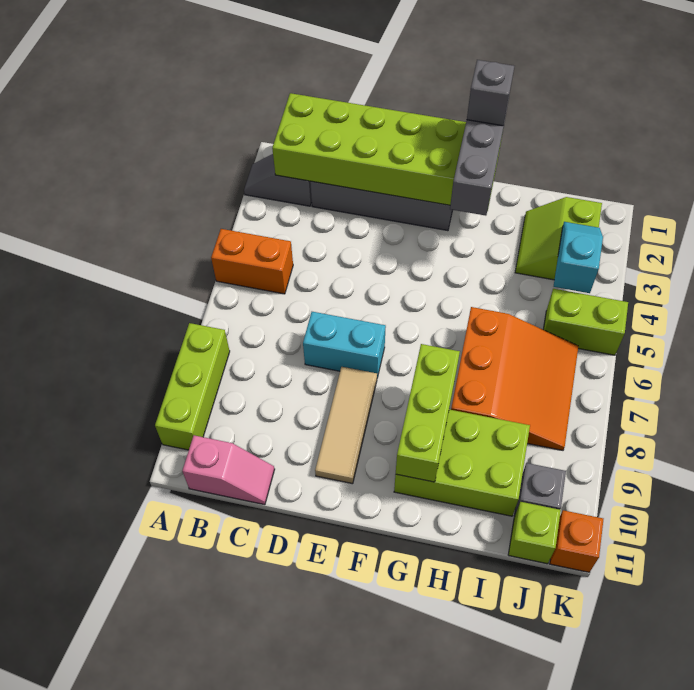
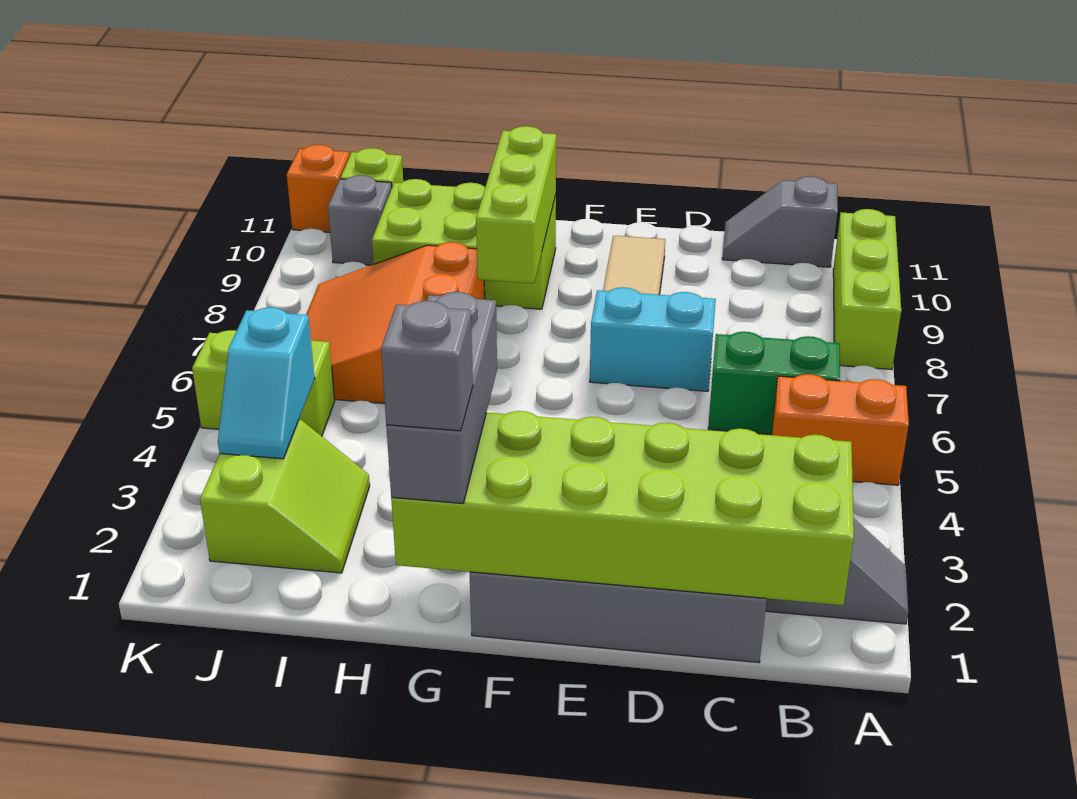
none -> green 1x2 brick [708,332,840,435]
pink 1x2 slope [182,435,275,505] -> grey 1x2 slope [722,176,838,267]

